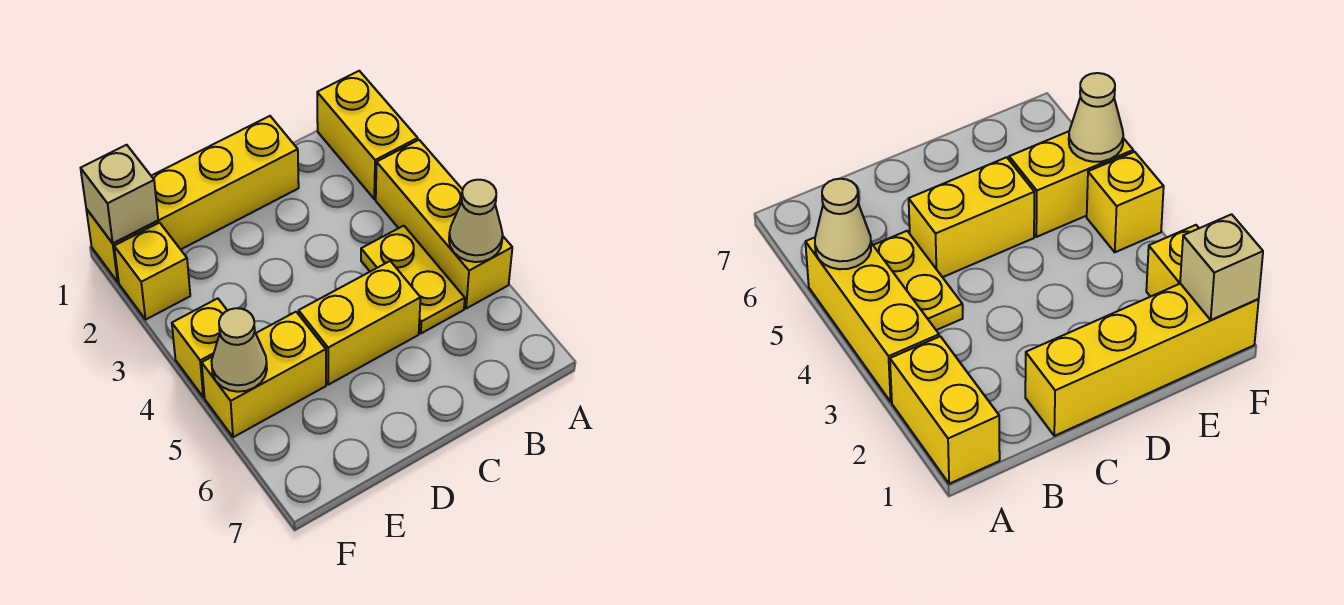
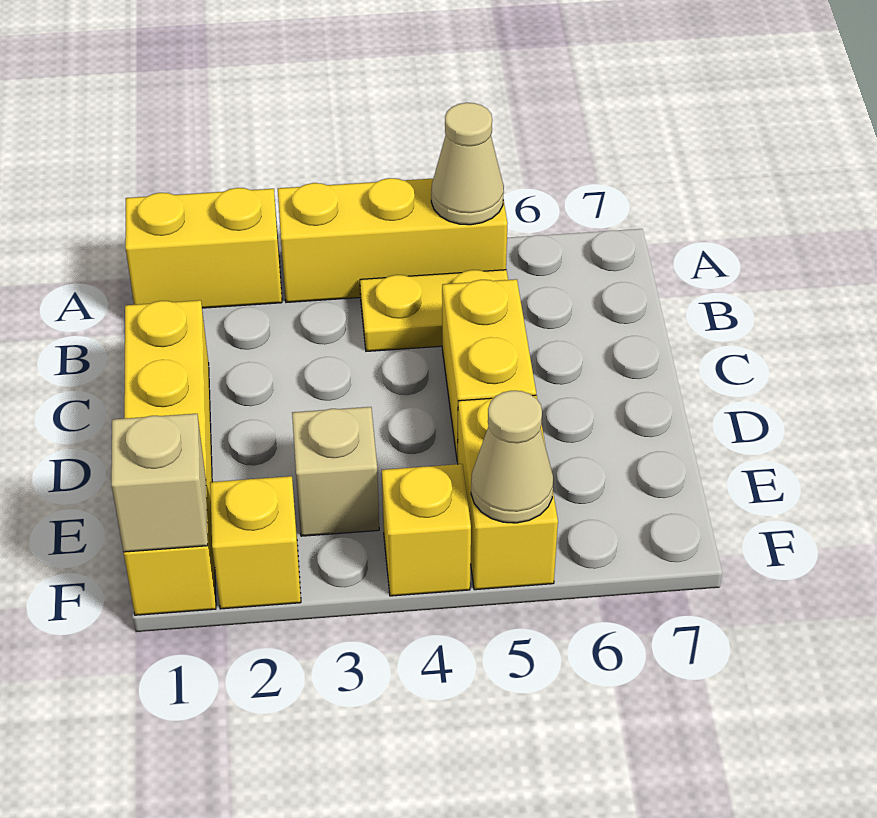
none -> tan 1x1 brick [292,407,379,536]

